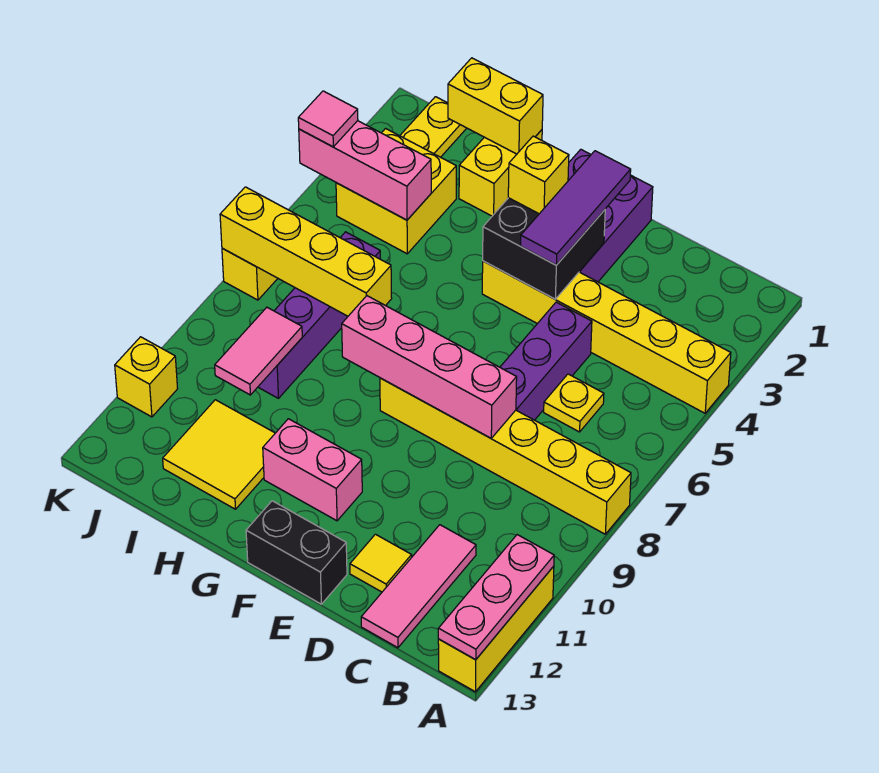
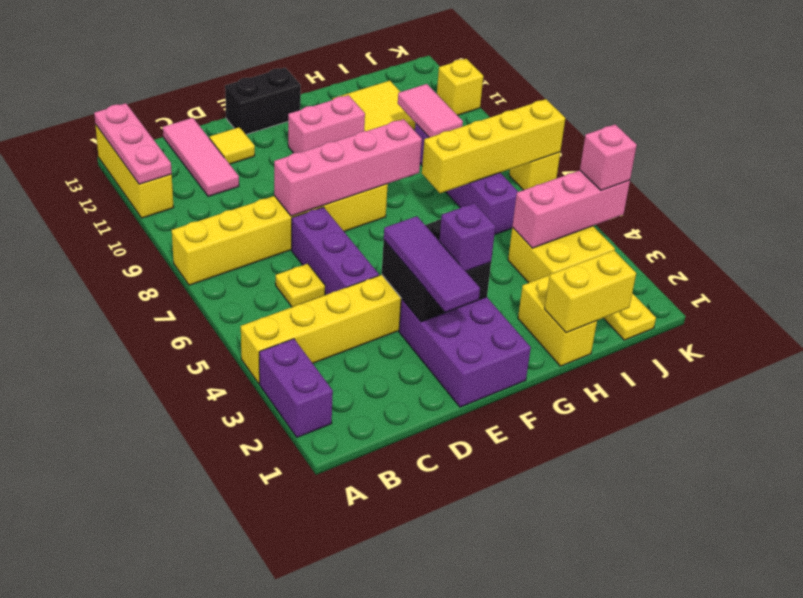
none -> purple 1x2 brick [259,339,333,437]
yellow 1x1 brick [508,136,569,214] -> purple 1x1 brick [439,203,495,271]
pink 1x1 tile [298,91,358,147] -> pink 1x1 brick [580,124,637,190]

